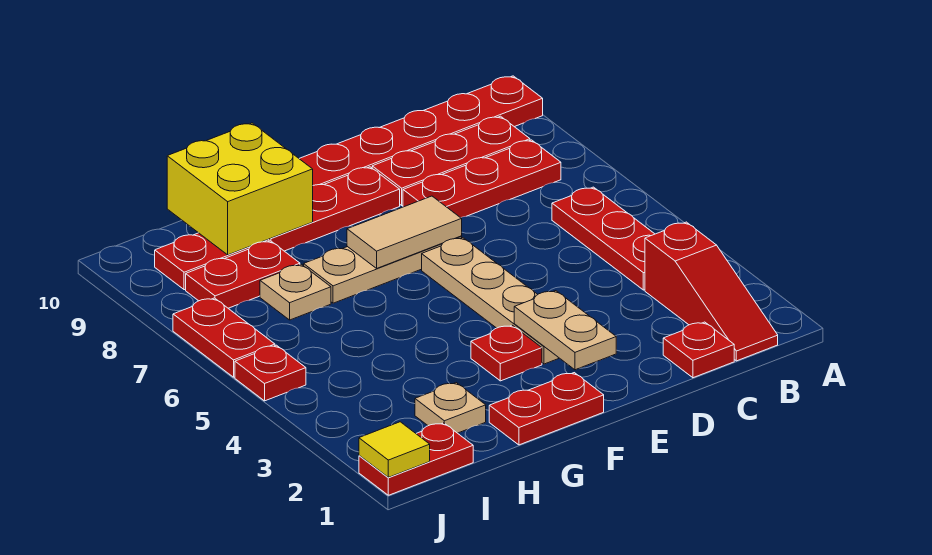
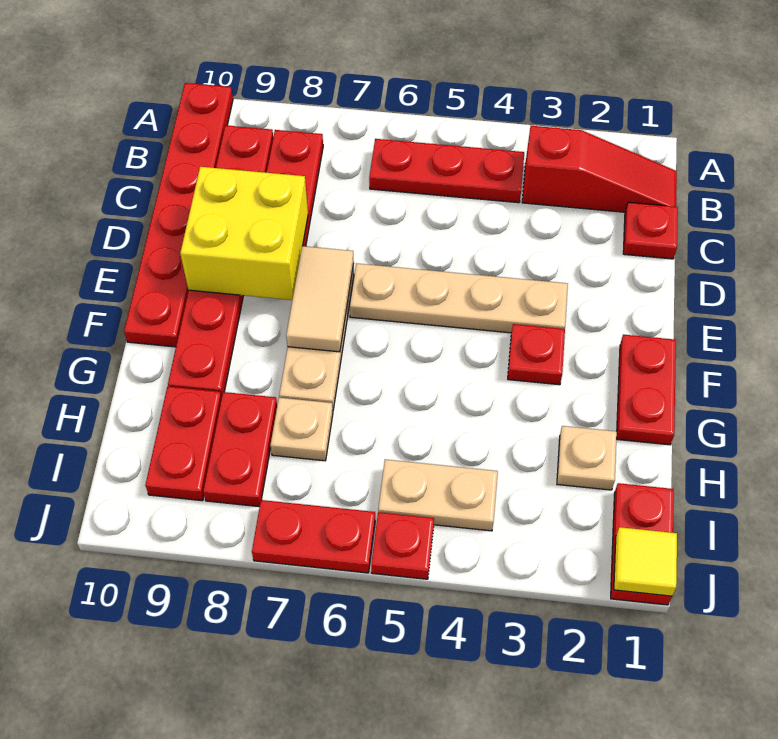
tan 1x2 plate [514,291,616,370] -> tan 1x2 plate moved to [378,459,498,531]
yellow 2x2 brick [167,123,313,255] -> yellow 2x2 brick moved to [180,167,308,300]

